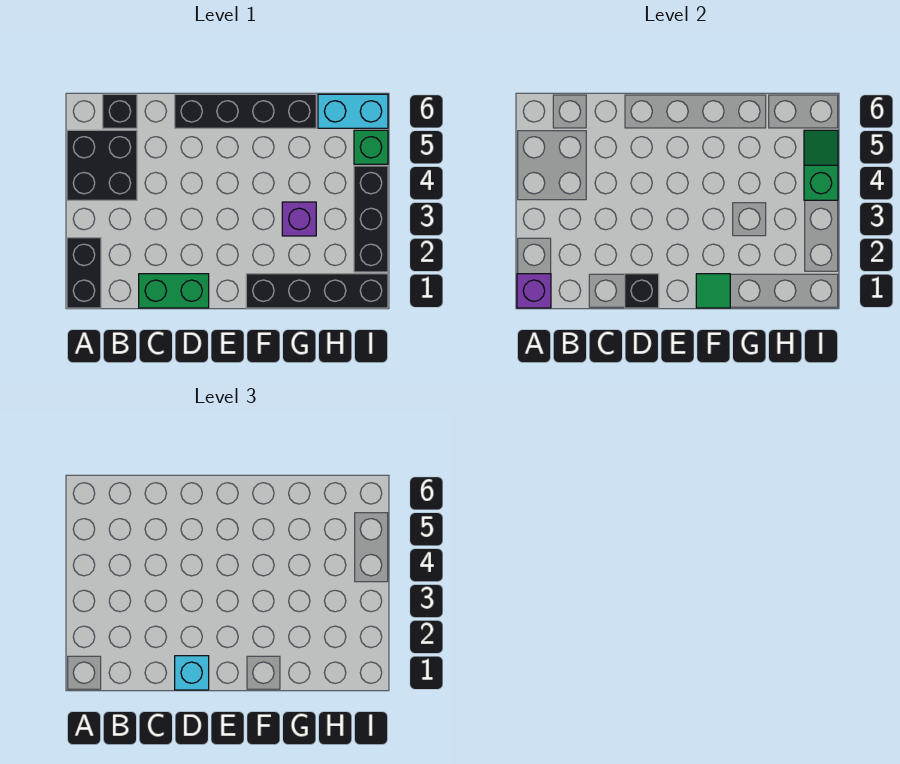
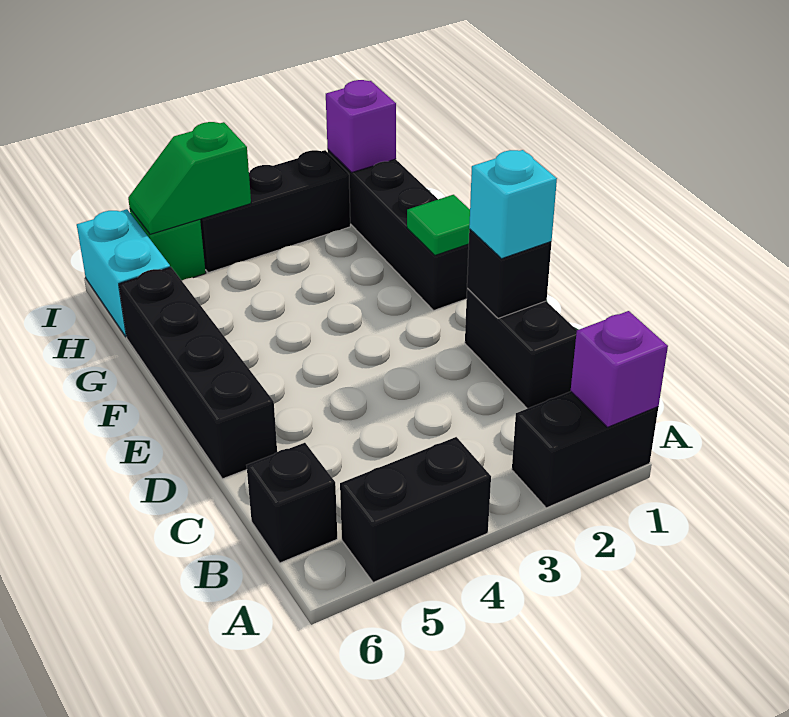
black 2x2 brick [67,130,137,200] -> black 1x2 brick [340,437,491,582]
green 1x2 brick [139,274,209,308] -> black 1x2 brick [465,288,577,409]
purple 1x1 brick [282,202,316,236] -> purple 1x1 brick moved to [326,80,396,173]

